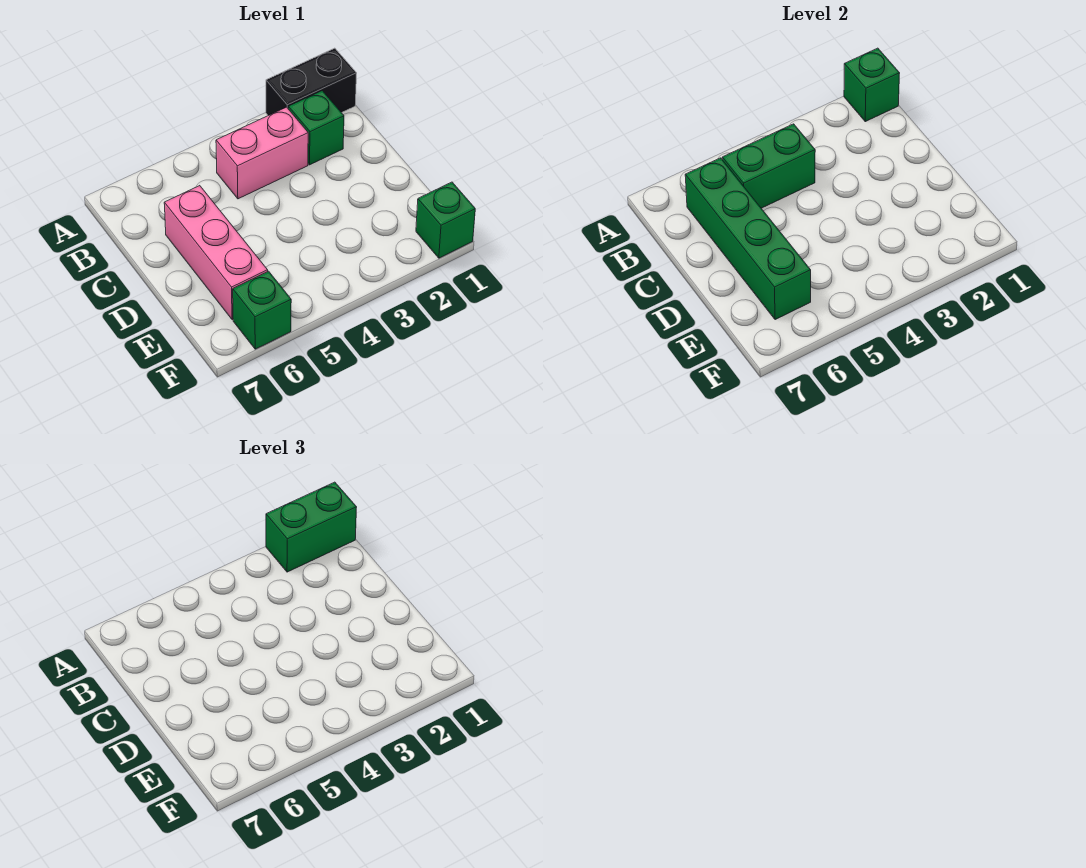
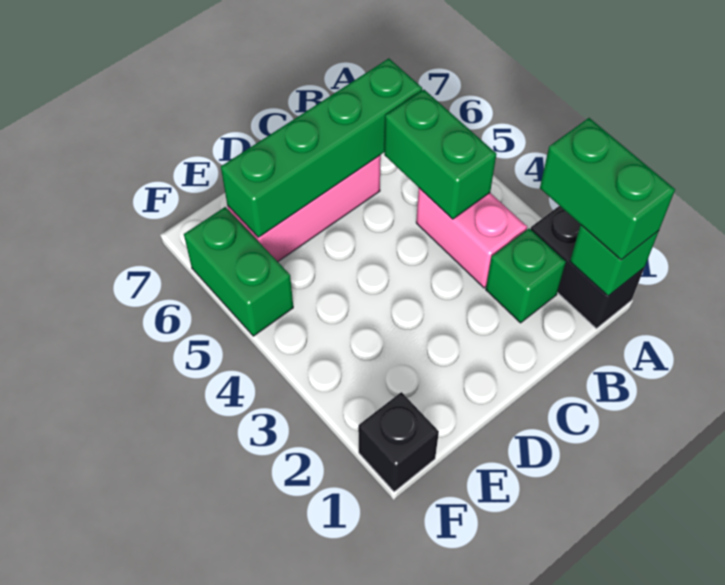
green 1x1 brick [416,182,475,258] -> black 1x1 brick [358,392,439,492]
green 1x1 brick [233,271,291,349] -> green 1x2 brick [184,207,293,336]

